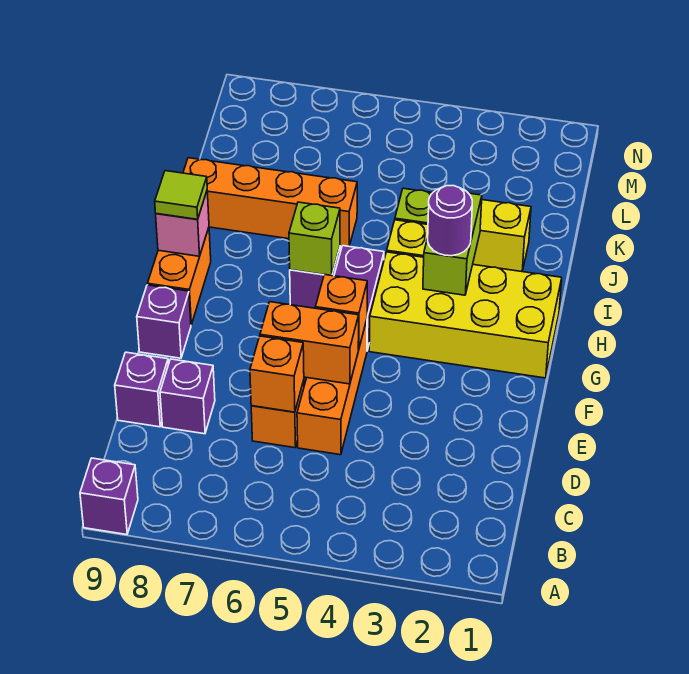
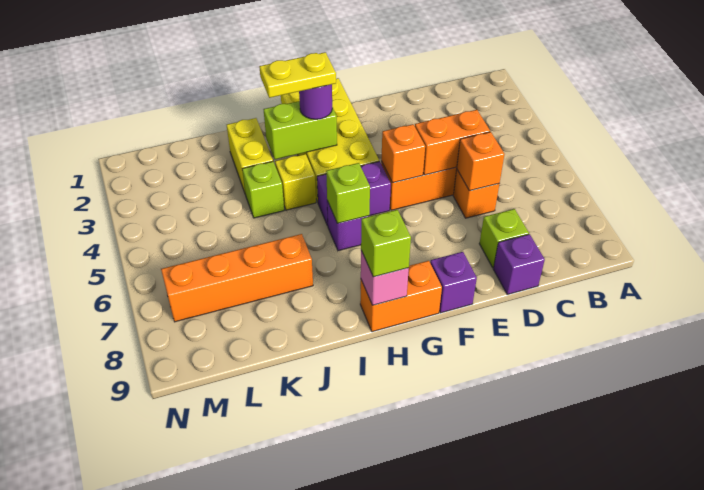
purple 1x1 brick [80,458,138,535] -> none
purple 1x1 brick [160,359,215,434] -> lime 1x1 brick [479,209,529,268]
orange 1x2 brick [260,302,359,384] -> orange 1x2 brick turned to [415,110,490,175]
none -> yellow 1x2 plate [259,52,336,98]
lime 1x1 tile [155,171,207,219] -> lime 1x1 brick [361,210,411,277]
orange 1x4 brick [183,158,357,246] -> orange 1x4 brick turned to [161,234,313,322]

